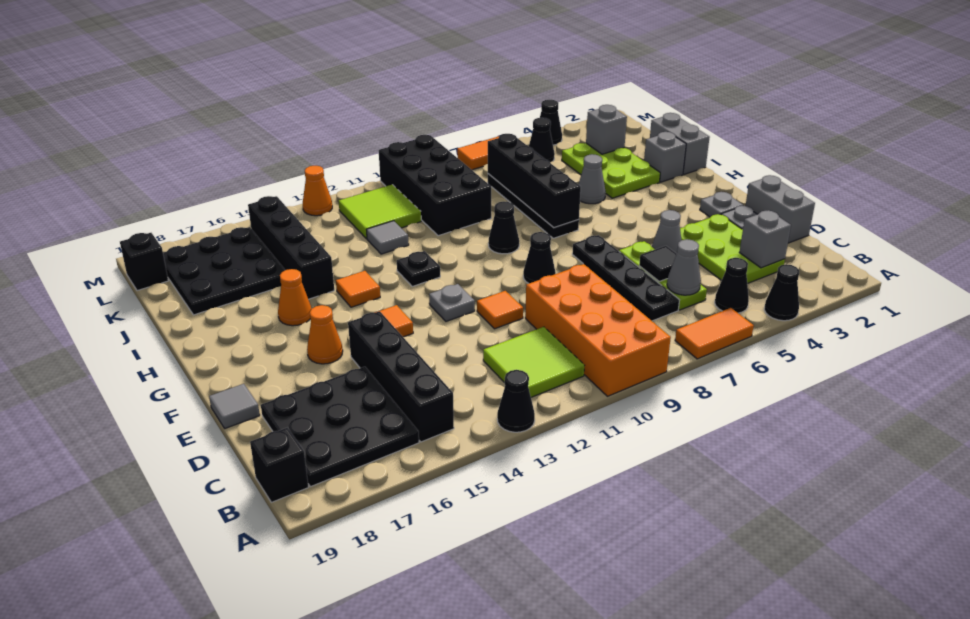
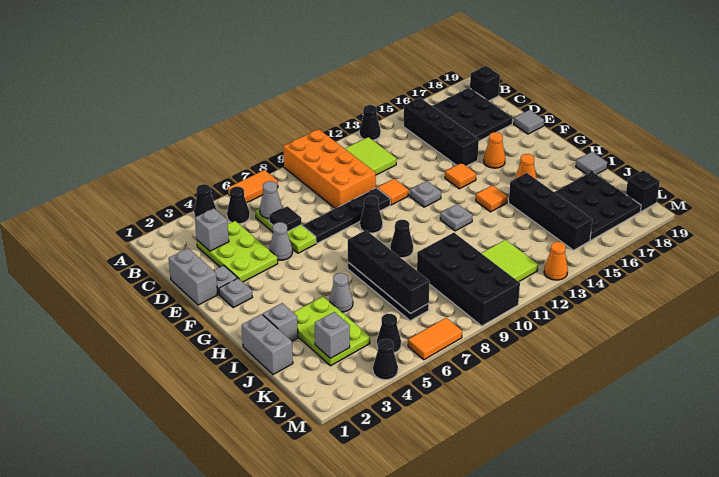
black 1x4 plate [572,235,680,321] -> black 1x4 plate turned to [303,188,390,243]
black 1x1 plate [397,251,440,286] -> grey 1x1 plate [440,204,473,231]
grey 1x1 tile [367,221,409,254] -> grey 1x1 tile moved to [576,152,607,174]

